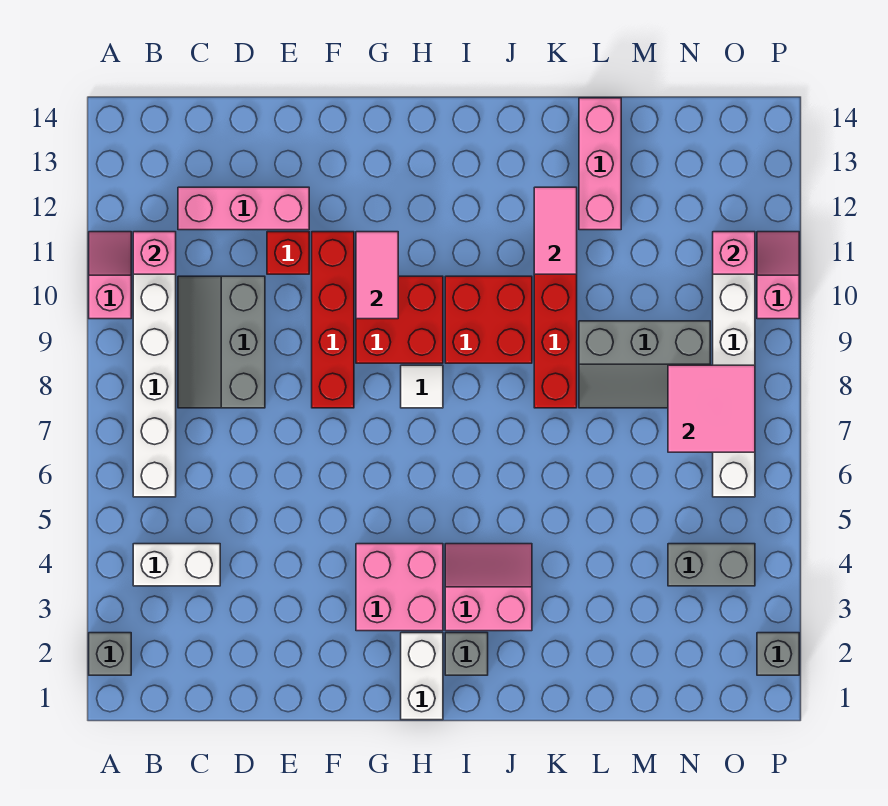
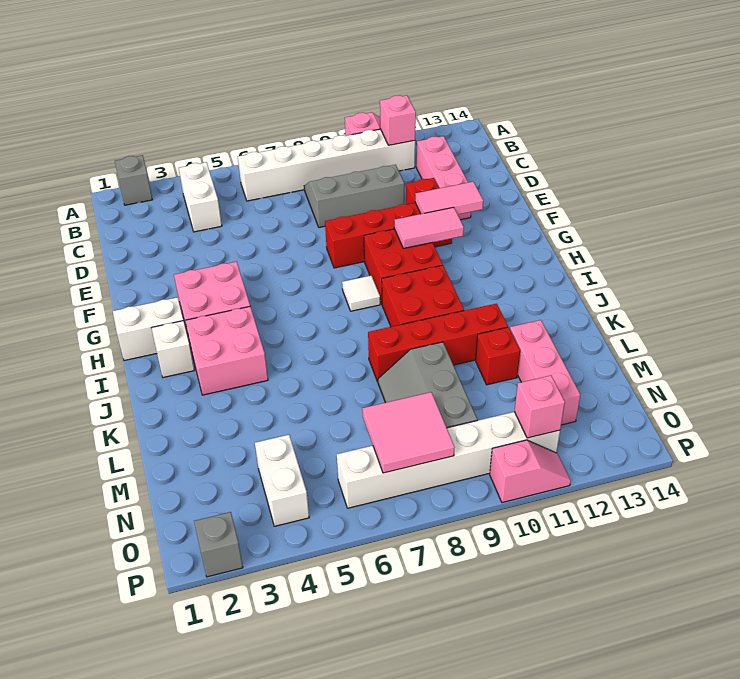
grey 1x1 brick [445,633,488,675] -> white 1x1 brick [152,321,194,378]
pink 2x2 slope [445,544,532,631] -> pink 2x2 brick [185,306,268,395]
pink 1x2 tile [534,187,577,274] -> pink 1x2 tile moved to [415,182,483,214]
none -> red 1x1 brick [476,327,520,385]
pink 1x3 brick [579,98,621,230] -> pink 1x3 brick turned to [510,320,580,425]
grey 1x2 brick [668,544,755,586] -> white 1x2 brick [255,435,309,526]

